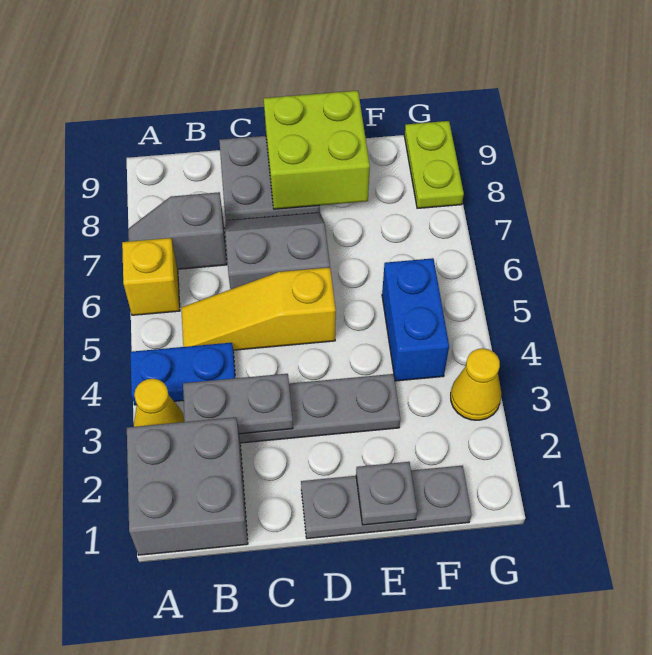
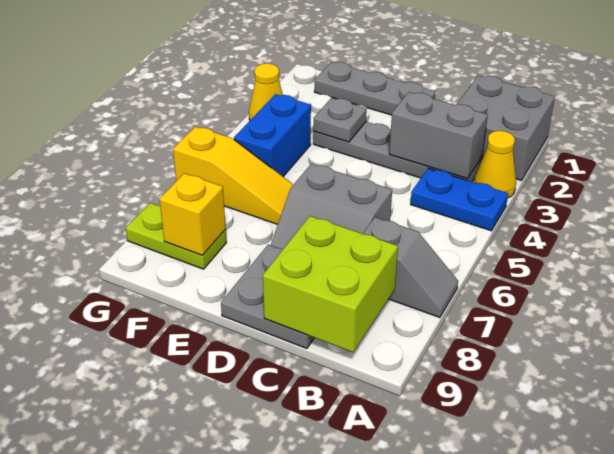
yellow 1x1 brick [122,238,180,315] -> yellow 1x1 brick moved to [160,173,226,255]
grey 1x2 plate [183,374,293,434] -> grey 1x2 brick [389,92,488,178]
yellow 1x3 slope [181,267,336,350] -> yellow 1x3 slope moved to [173,126,293,224]
lime 2x2 brick [264,91,370,209] -> lime 2x2 brick moved to [263,216,398,352]
grey 1x1 plate [356,462,417,525] -> grey 1x1 plate moved to [313,98,367,142]
lime 1x2 plate [404,121,464,208] -> lime 1x2 plate turned to [126,203,227,269]

